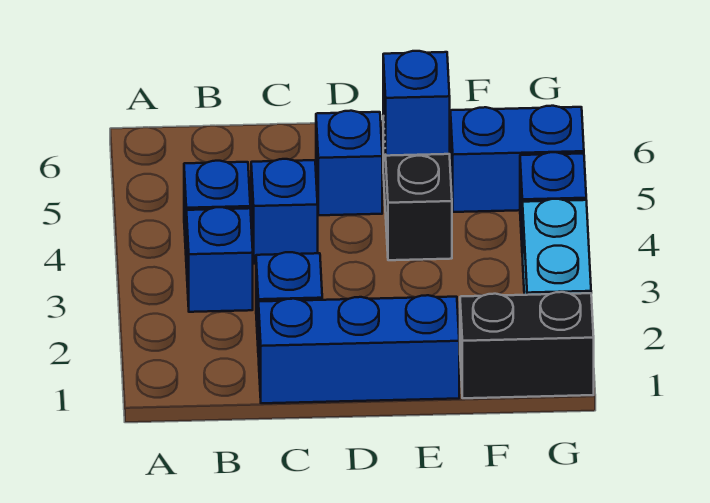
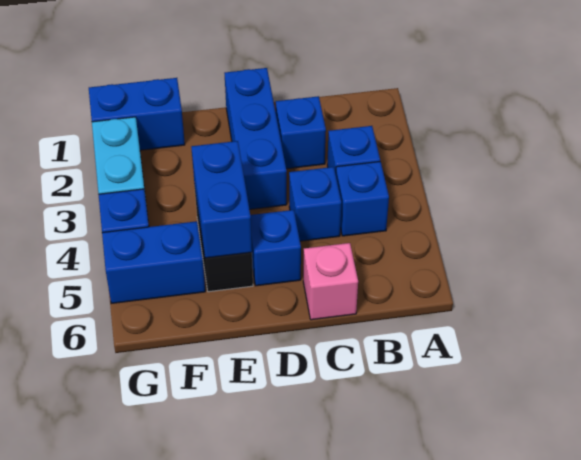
blue 1x3 brick [259,295,459,403] -> blue 1x3 brick turned to [225,68,287,209]
none -> pink 1x1 brick [303,243,358,320]
blue 1x1 brick [383,51,450,156] -> blue 1x2 brick [191,141,252,258]
black 1x2 brick [460,292,594,398] -> blue 1x2 brick [89,78,185,150]

